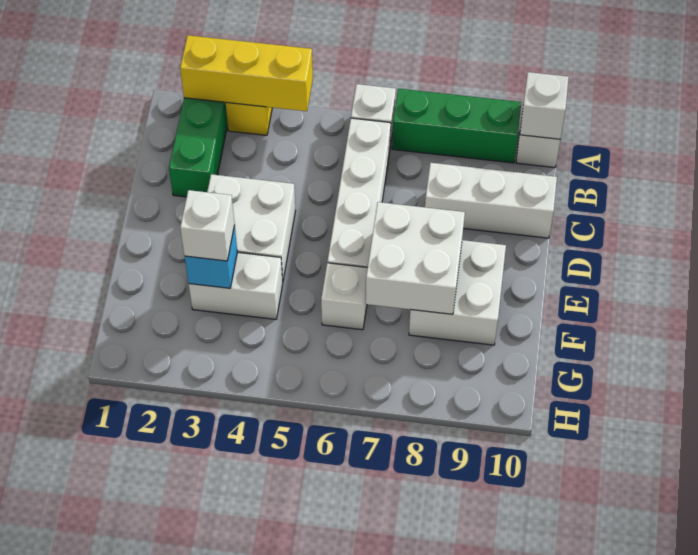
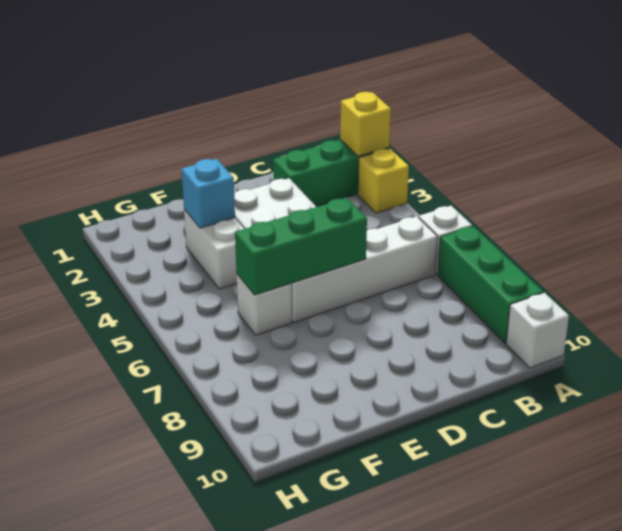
yellow 1x3 brick [180,35,313,111] -> yellow 1x1 brick [340,92,391,156]
white 1x1 brick [520,72,569,139] -> none
white 1x3 brick [425,163,557,238] -> none
none -> green 1x3 brick [235,198,367,295]
white 2x2 brick [366,202,465,314] -> none
white 2x2 brick [409,240,506,345] -> none
white 1x1 brick [180,190,235,261] -> none

